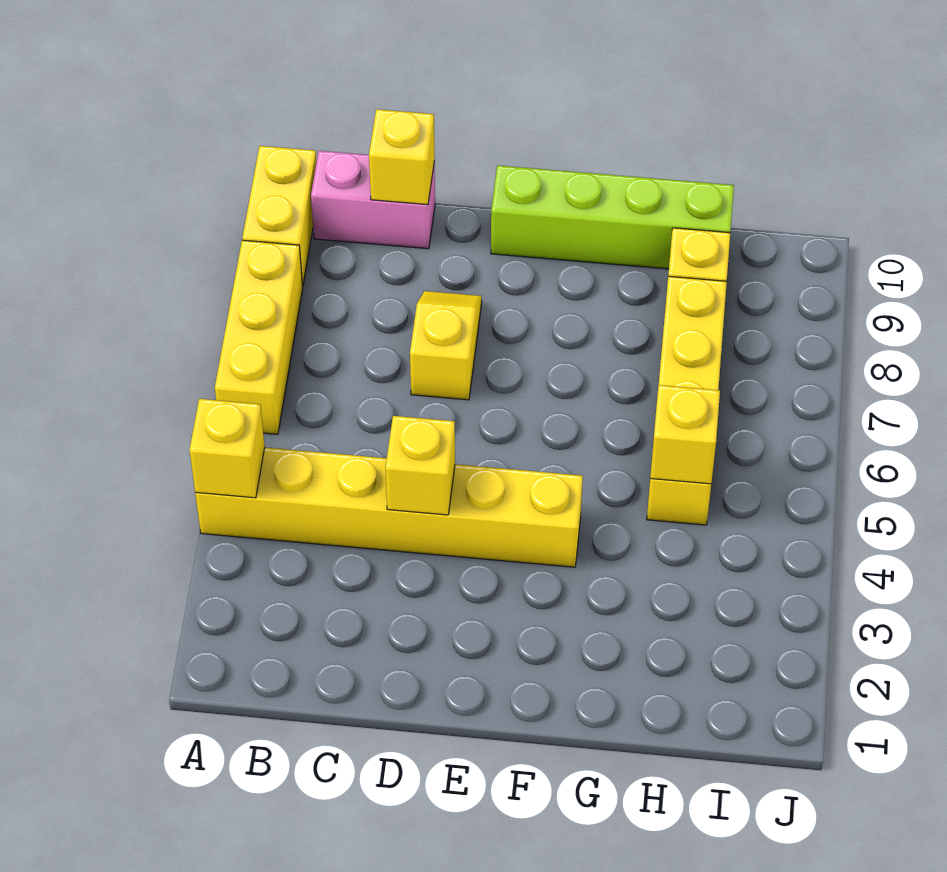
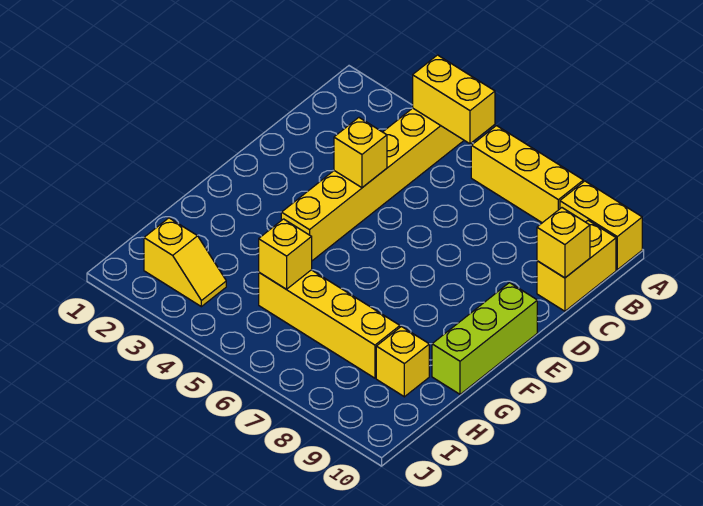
yellow 1x1 brick [189,399,265,498] -> yellow 1x2 brick [413,55,495,144]
pink 1x2 brick [311,151,435,249] -> yellow 1x2 brick [537,220,616,311]
yellow 1x2 slope [410,291,482,400] -> yellow 1x2 slope moved to [144,218,226,307]
lime 1x4 brick [491,165,734,269] -> lime 1x3 brick [432,283,537,394]

